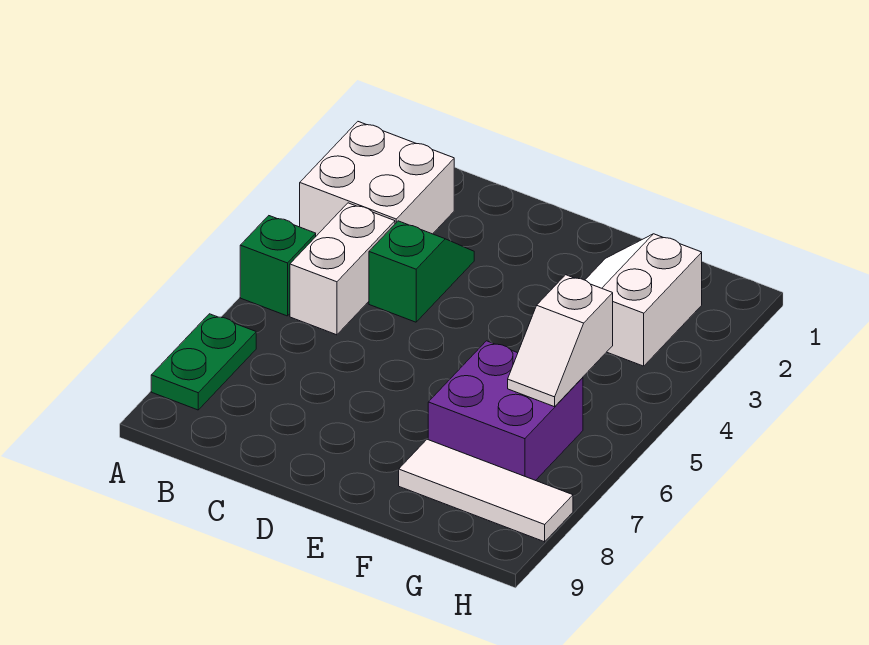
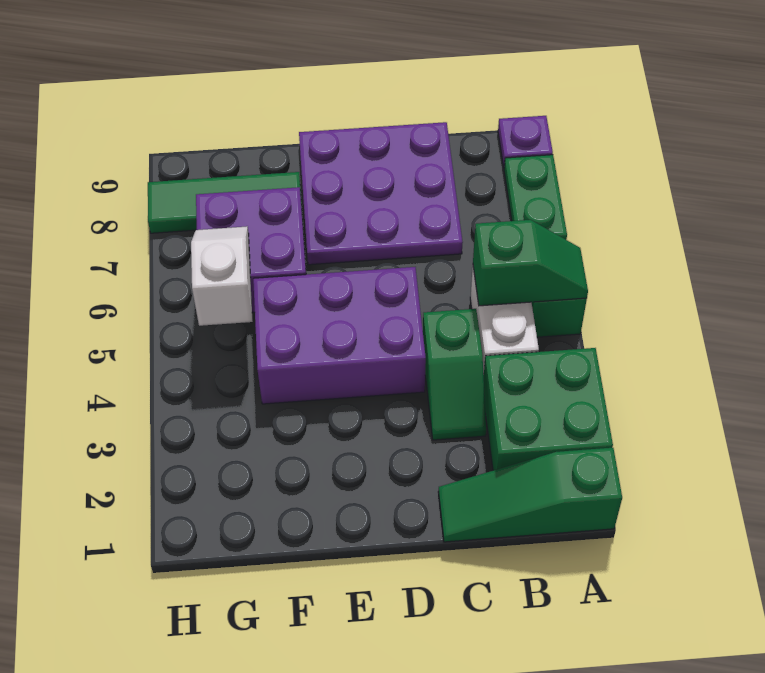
none -> green 1x3 slope [438,448,622,542]
white 2x2 brick [300,122,454,236] -> green 2x2 brick [484,348,613,470]
none -> green 1x2 slope [473,220,588,306]
none -> purple 1x1 plate [498,116,553,167]
none -> purple 3x3 plate [299,122,463,265]
none -> purple 2x3 brick [253,267,426,404]
white 2x2 slope [585,234,702,366] -> none
white 1x3 tile [399,439,573,542] -> green 1x3 tile [148,172,302,233]

